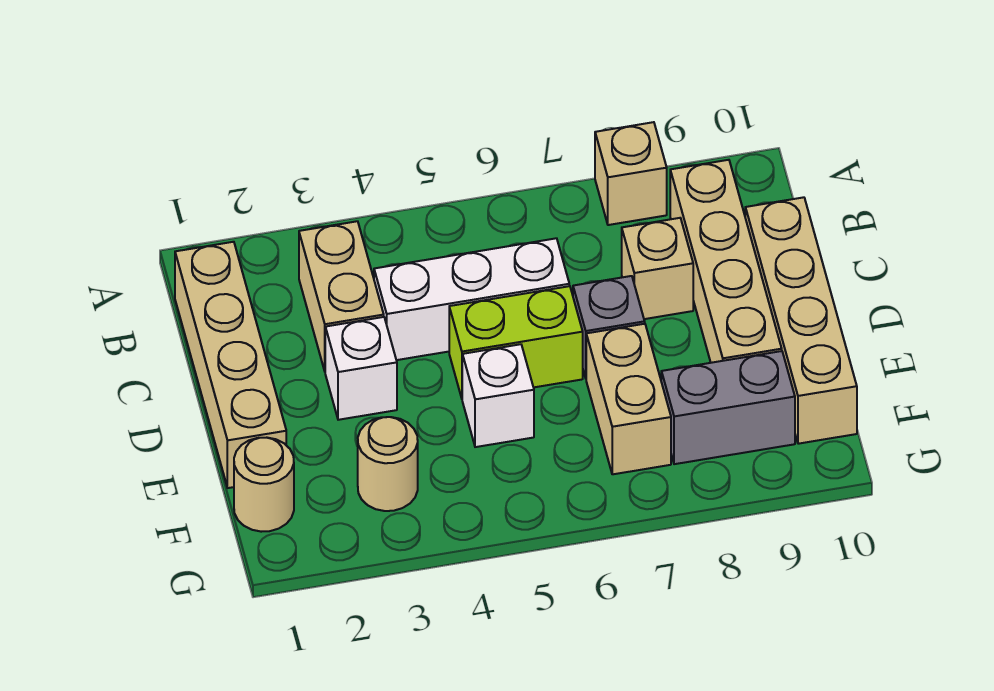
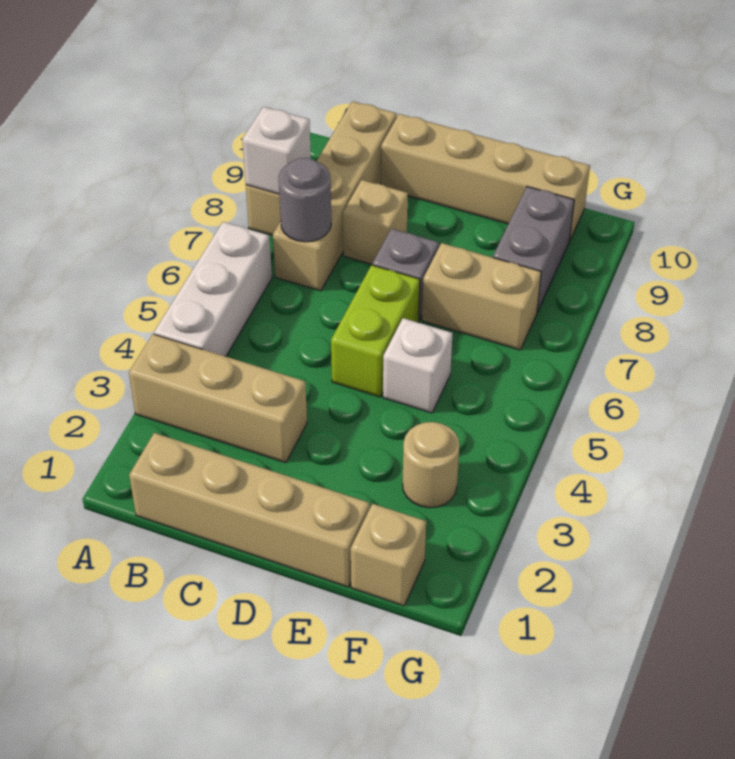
tan 1x2 brick [299,221,384,371] -> tan 1x3 brick [129,334,307,463]
none -> grey 1x1 round brick [279,158,331,242]
tan 1x4 brick [670,160,782,363] -> tan 1x4 brick turned to [273,101,397,291]
white 1x3 brick [374,238,569,360] -> white 1x3 brick moved to [154,222,272,356]
white 1x1 brick [325,317,397,420] -> white 1x1 brick moved to [242,107,311,194]
tan 1x1 round brick [234,438,294,532] -> tan 1x1 brick [351,504,426,606]

